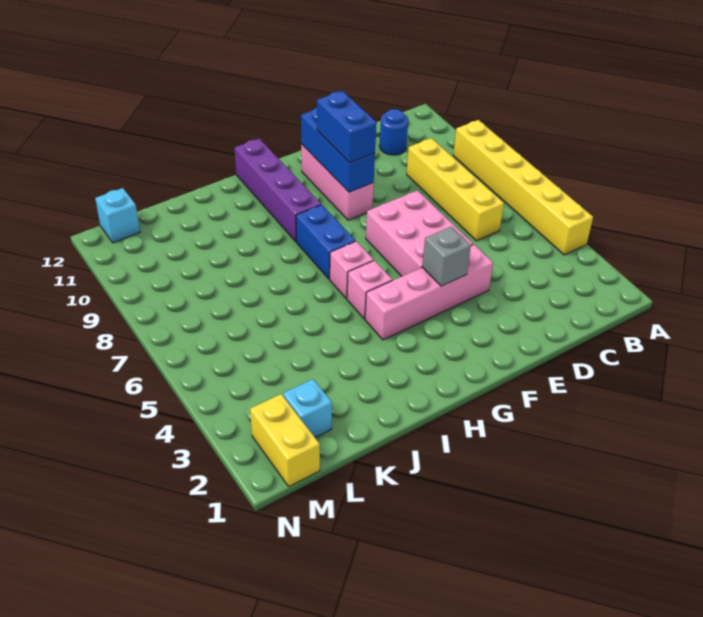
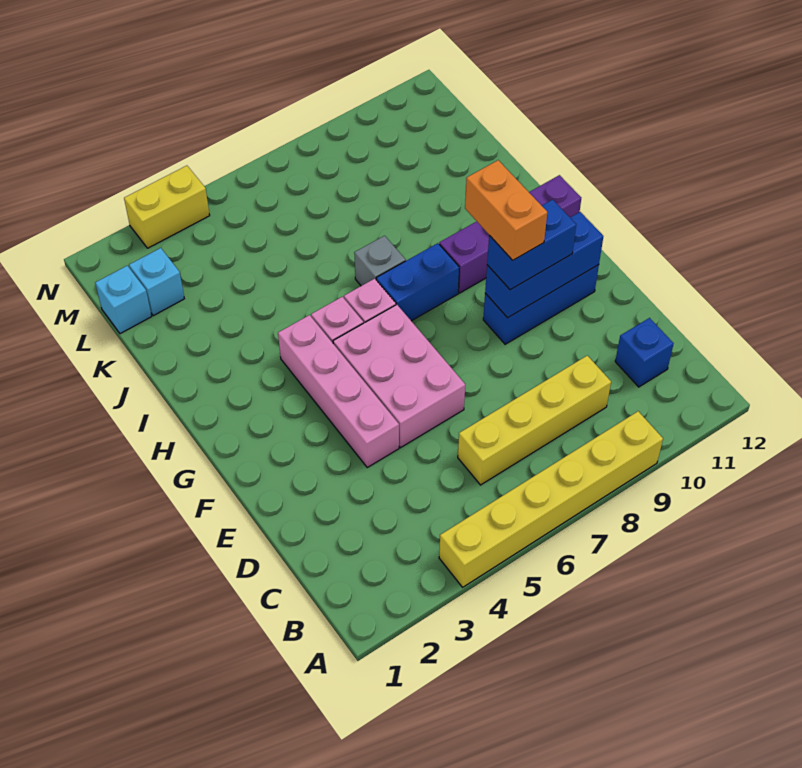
blue 1x1 round brick [379,109,408,155] -> blue 1x1 brick [615,318,674,387]
pink 2x3 brick [366,190,473,276] -> pink 2x3 brick turned to [333,305,465,448]
grey 1x1 brick [422,227,471,286] -> grey 1x1 brick moved to [354,236,406,286]
pink 1x3 brick [301,144,374,220] -> blue 1x3 brick [483,265,599,344]
none -> orange 1x2 brick [465,160,547,260]
yellow 1x2 brick [250,394,320,486] -> yellow 1x2 brick moved to [124,166,210,248]
cyan 1x1 brick [95,188,140,243] -> cyan 1x1 brick moved to [95,266,152,334]

